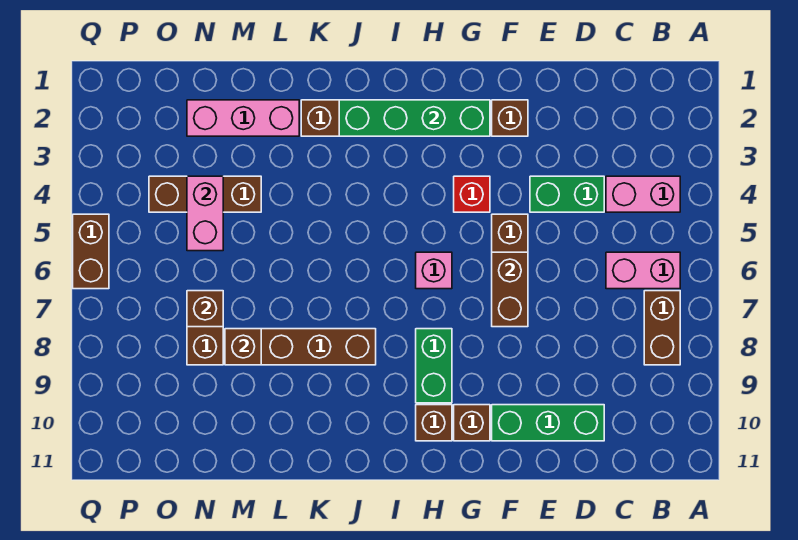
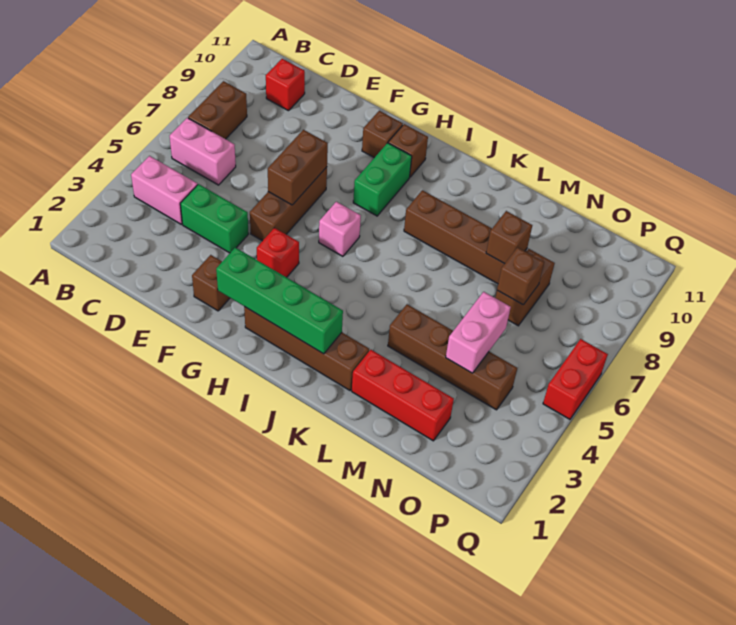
none -> red 1x1 brick [266,59,305,111]
green 1x3 brick [492,405,604,441] -> none
pink 1x3 brick [187,100,299,136] -> red 1x3 brick [352,350,454,441]
brown 1x3 brick [149,176,261,212] -> brown 1x4 brick [388,304,517,410]
brown 1x2 brick [73,214,109,289] -> red 1x2 brick [543,339,608,419]

